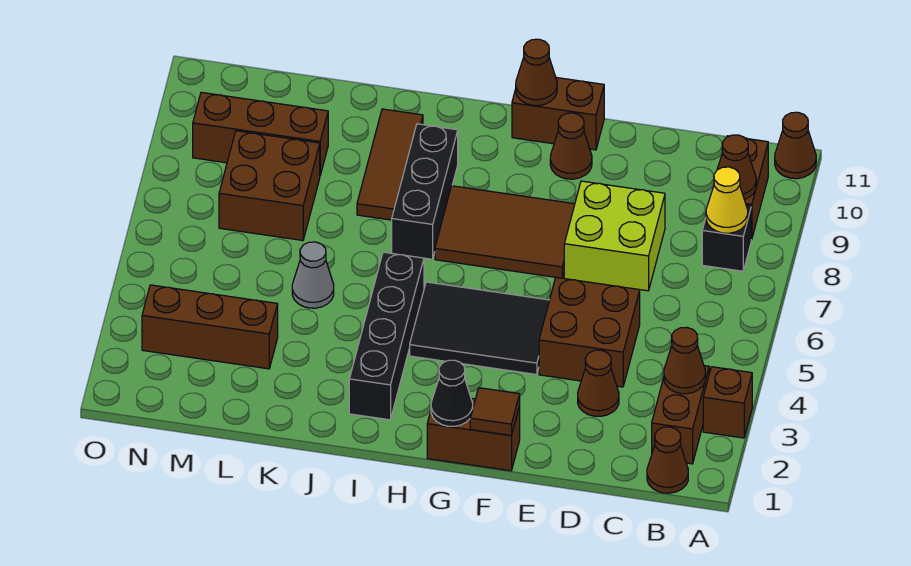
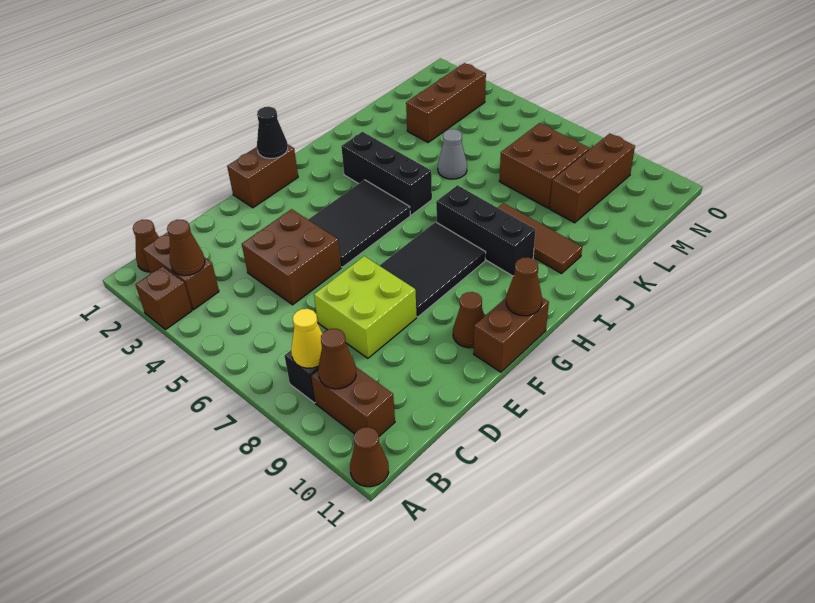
brown 1x1 cone [578,350,619,416] -> none
brown 1x1 tile [470,388,520,436] -> none
brown 2x3 tile [435,186,575,278] -> black 2x3 tile [379,222,486,317]
black 1x4 brick [349,252,424,420] -> black 1x3 brick [341,132,432,215]

